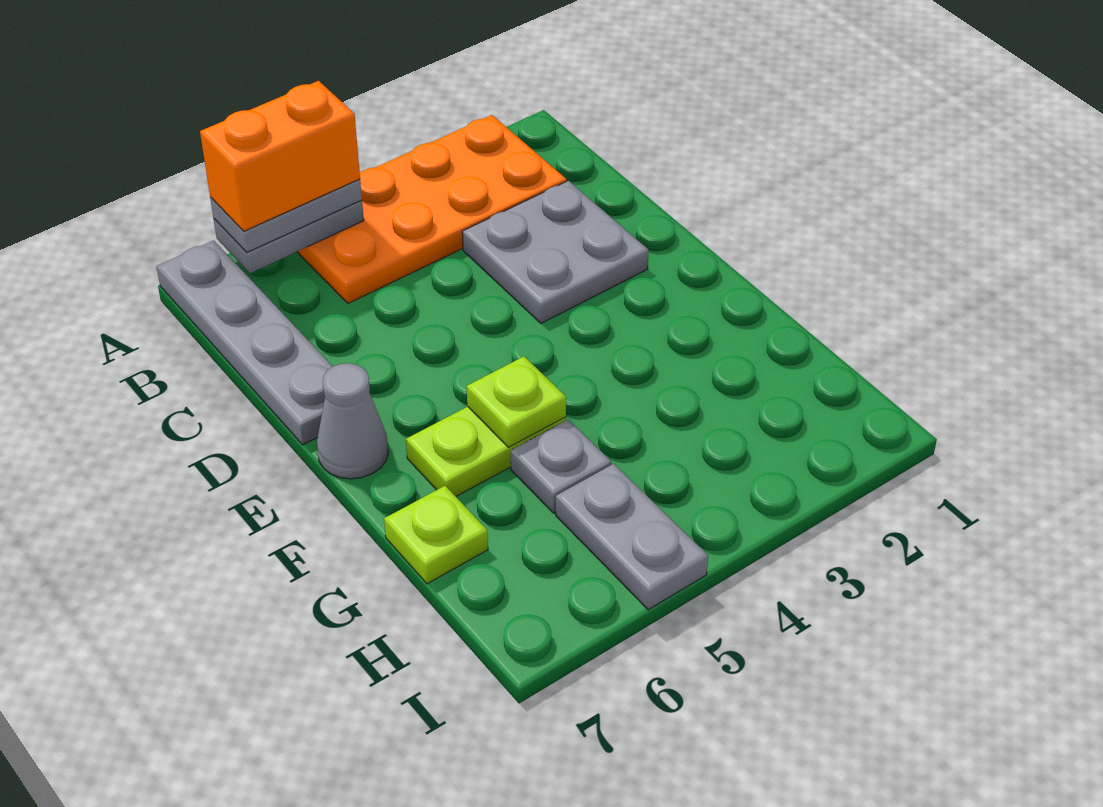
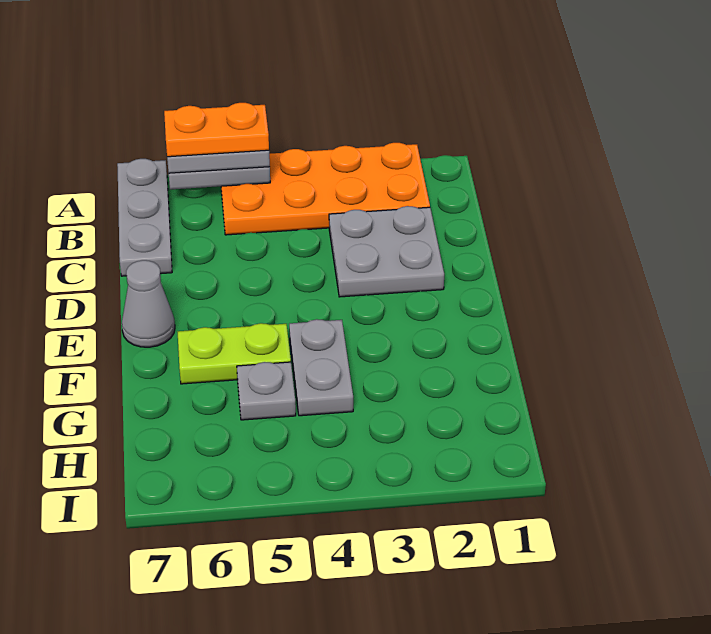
orange 1x2 brick [200,81,360,231] -> orange 1x2 plate [164,103,269,157]
grey 1x4 plate [157,240,333,445] -> grey 1x3 plate [117,159,172,276]
lime 1x1 plate [467,357,566,447] -> none
lime 1x1 plate [384,486,488,584] -> none
grey 1x2 plate [556,464,708,610] -> grey 1x2 plate moved to [289,319,353,416]

